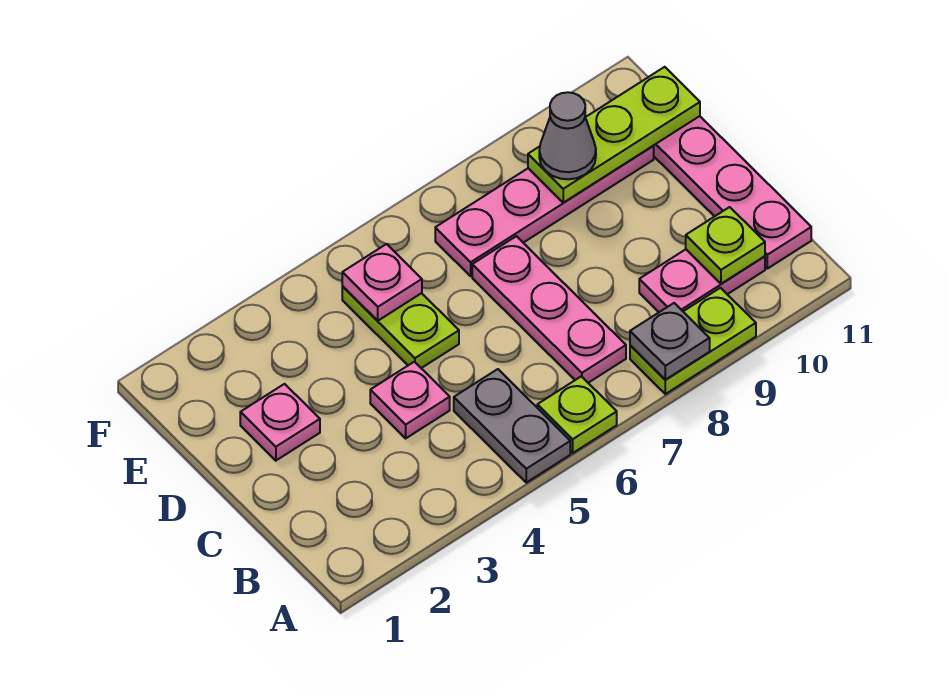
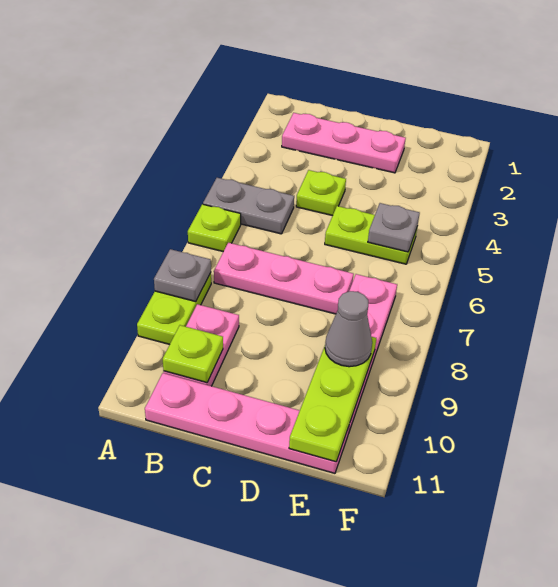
pink 1x1 plate [370,362,450,438] -> lime 1x1 plate [296,170,346,216]
pink 1x1 plate [240,384,320,461] -> pink 1x3 plate [282,113,406,173]
pink 1x1 plate [342,244,422,321] -> grey 1x1 plate [368,203,420,252]

